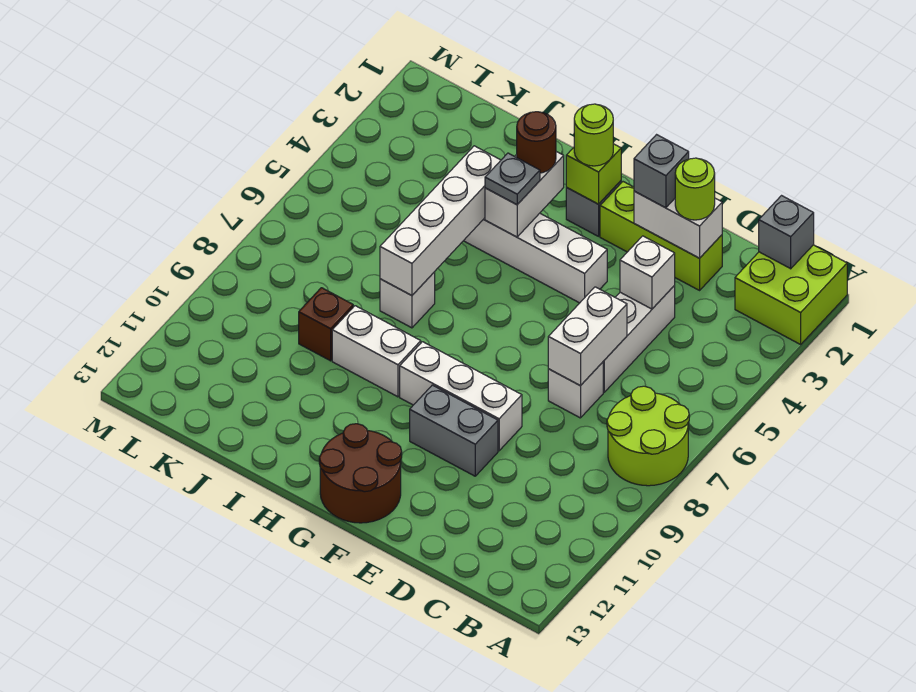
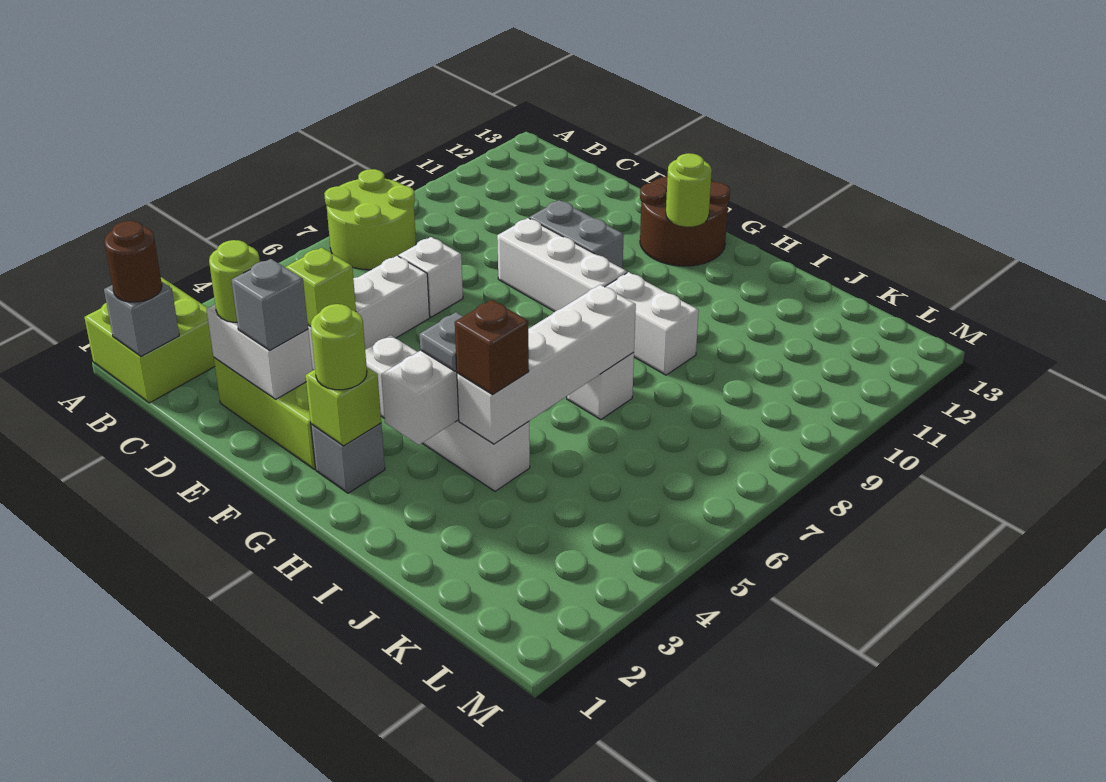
white 1x1 brick [620,236,675,309] -> lime 1x1 brick [286,248,356,327]
white 1x2 brick [548,287,627,386] -> none
none -> lime 1x1 round brick [666,153,712,227]
brown 1x1 round brick [517,112,556,173] -> brown 1x1 round brick moved to [104,221,162,302]
brown 1x1 brick [299,288,353,361] -> brown 1x1 brick moved to [455,300,529,395]

